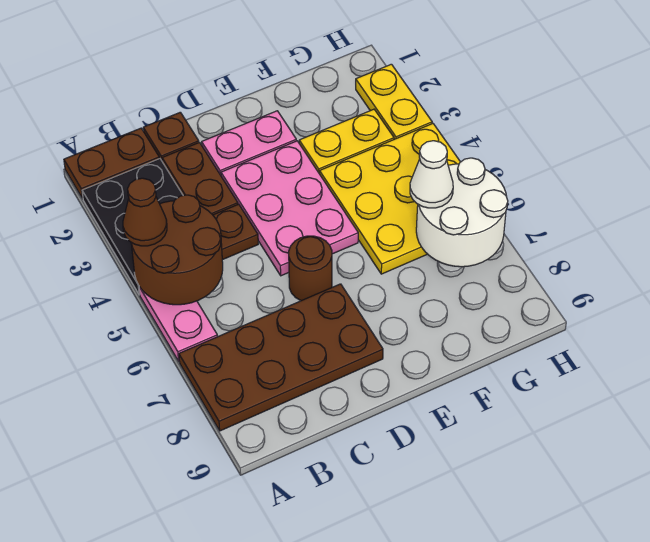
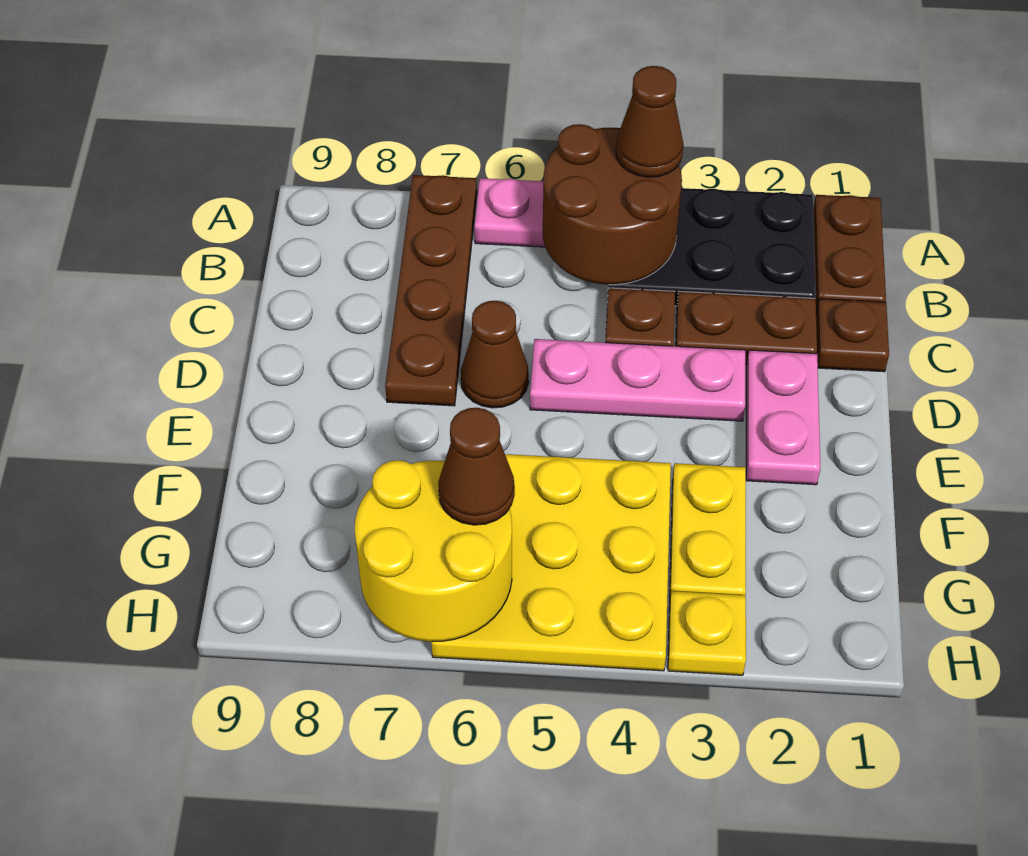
brown 2x4 plate [179,284,383,431] -> brown 1x4 plate [385,175,477,406]
pink 2x3 plate [221,141,358,276] -> pink 1x3 plate [530,339,745,421]
brown 1x1 round brick [289,236,332,301] -> brown 1x1 cone [461,301,529,408]
white 2x2 round brick [416,158,508,267] -> yellow 2x2 round brick [355,460,512,642]
white 1x1 cone [410,141,453,208] -> brown 1x1 cone [438,408,515,525]
yellow 1x2 plate [356,64,432,139] -> yellow 1x1 plate [668,591,746,675]

